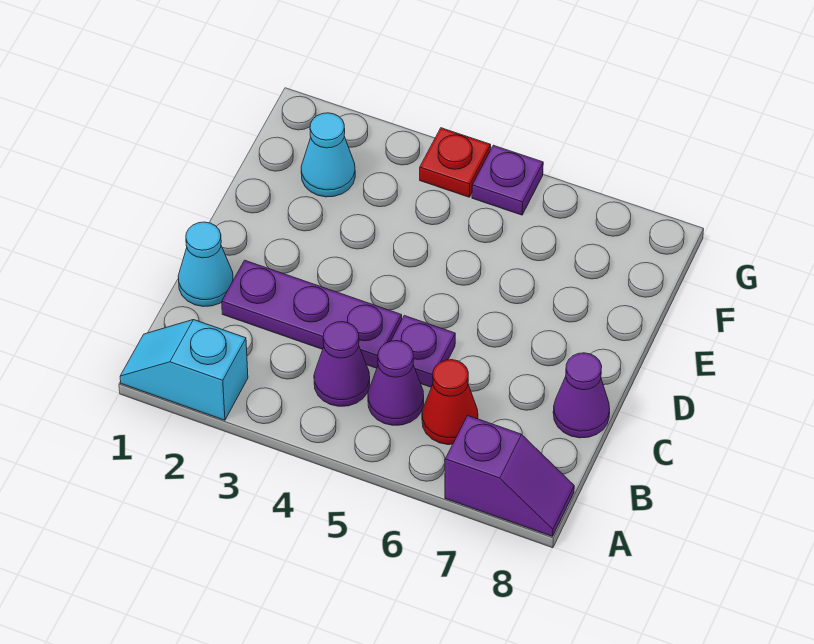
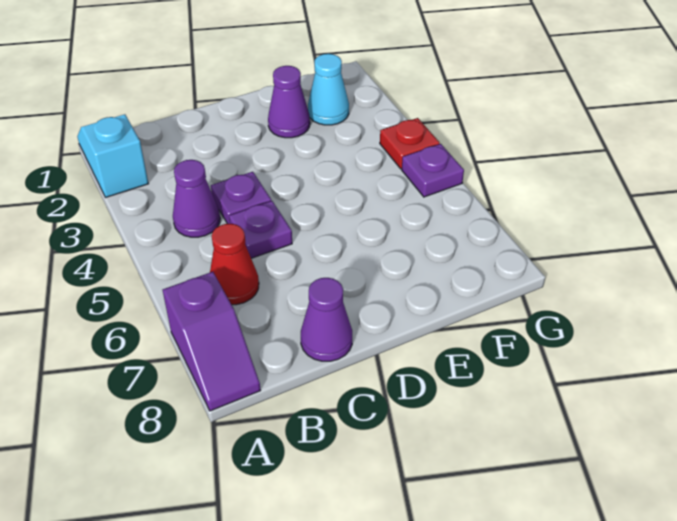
purple 1x1 cone [368,341,424,425] -> purple 1x1 cone moved to [268,66,310,138]
cyan 1x1 cone [178,222,233,307] -> none
purple 1x3 plate [222,260,402,368] -> purple 1x1 plate [211,172,271,224]

